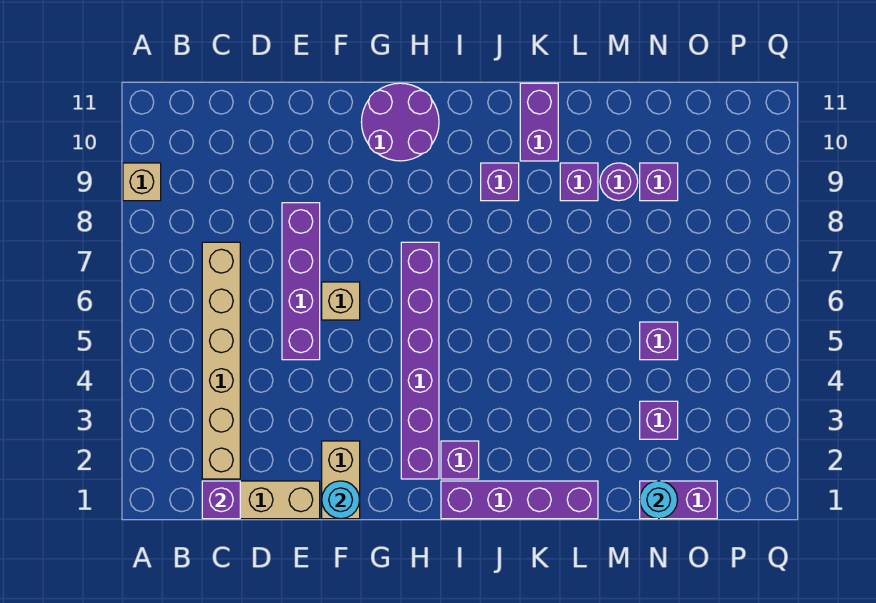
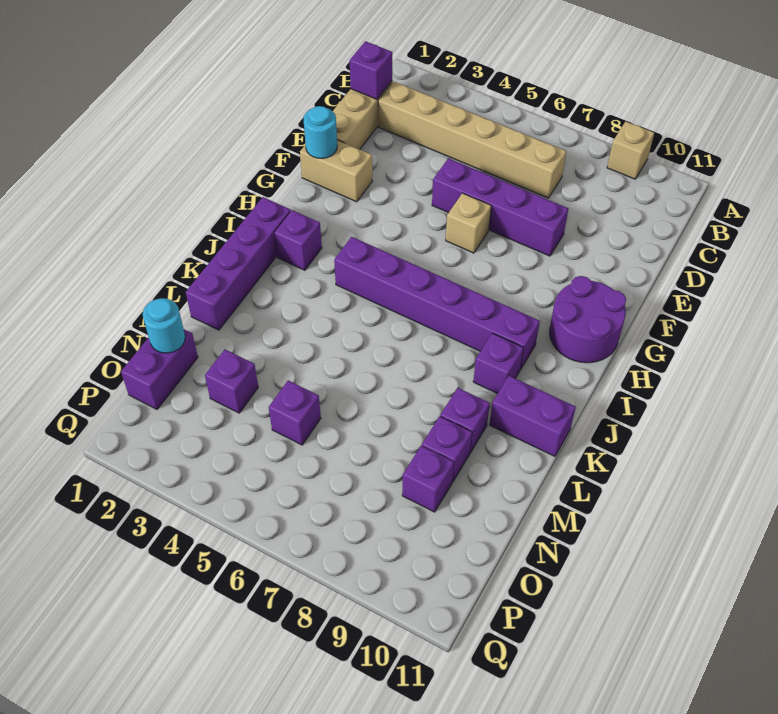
purple 1x6 brick [401,242,439,479] -> purple 1x6 brick moved to [334,237,540,370]
purple 1x1 round brick [600,163,638,201] -> purple 1x1 brick [422,416,472,482]

